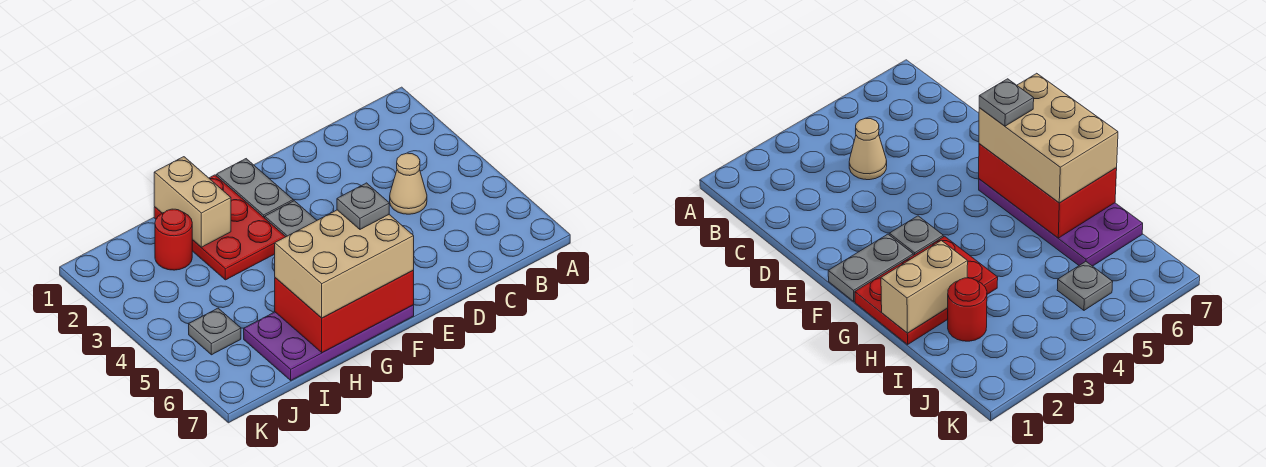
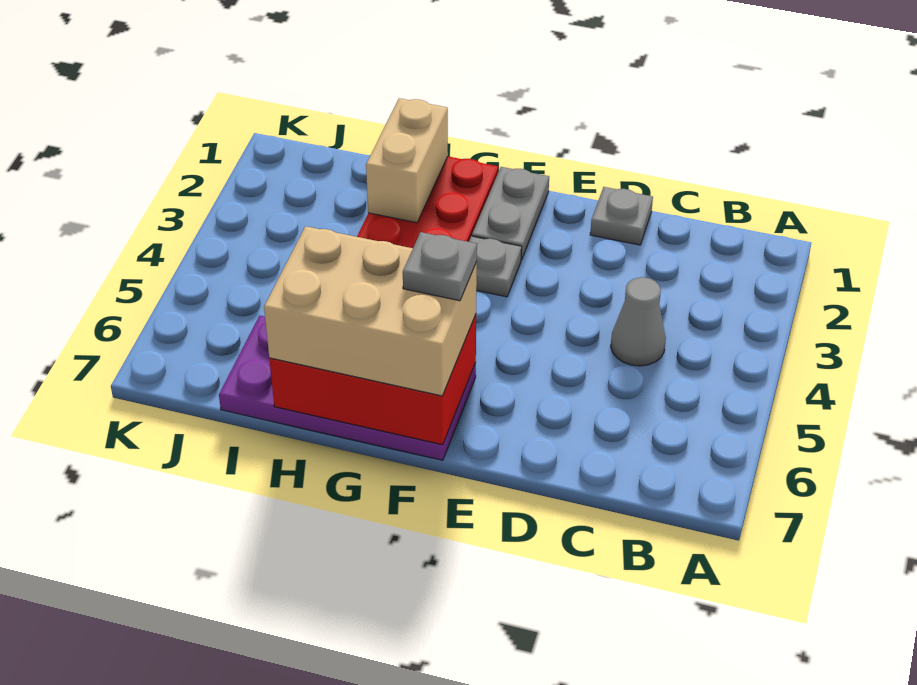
tan 1x1 cone [390,153,427,214] -> grey 1x1 cone [611,277,666,366]
red 1x1 round brick [155,209,192,270] -> none
grey 1x1 plate [189,308,241,355] -> grey 1x1 plate moved to [590,187,653,245]

